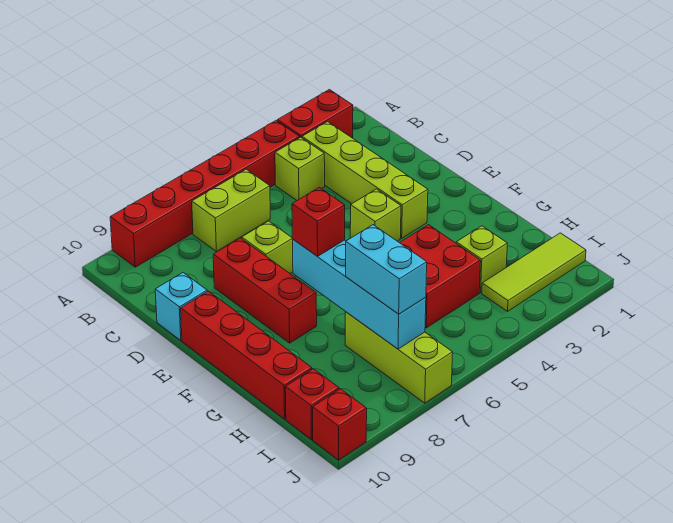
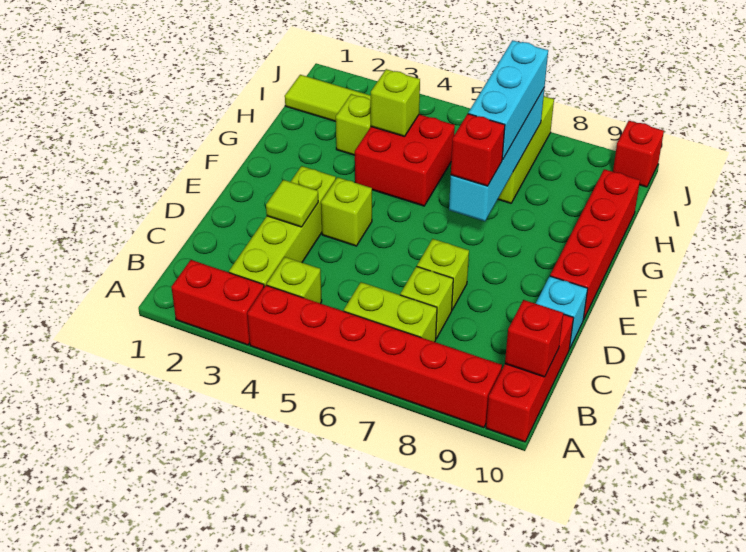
none -> lime 1x1 brick [400,266,453,339]
none -> lime 1x1 tile [266,180,318,227]
red 1x3 brick [213,238,317,343] -> red 1x3 brick moved to [486,314,574,442]
none -> lime 1x1 brick [371,69,420,137]
cyan 1x2 brick [346,225,427,314] -> cyan 1x3 brick [468,40,548,159]
red 1x1 brick [285,369,339,440] -> red 1x1 brick moved to [505,300,563,377]

